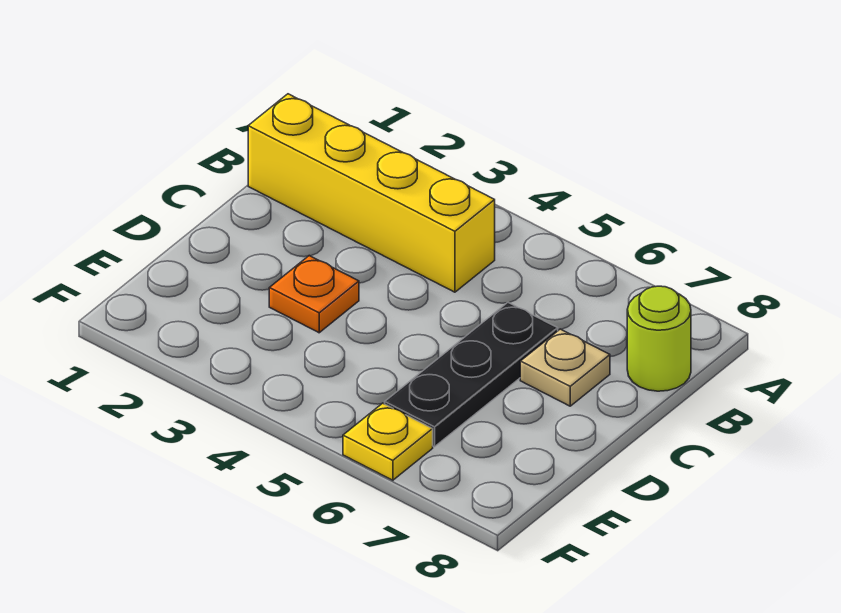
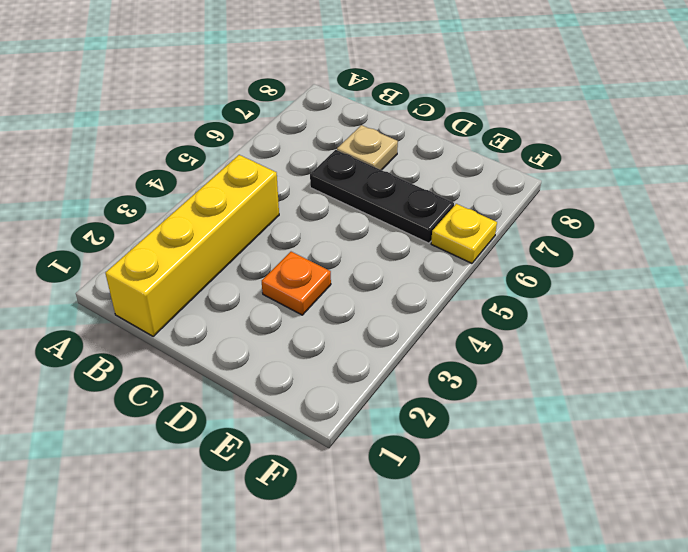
lime 1x1 round brick [627,286,691,391] -> none

